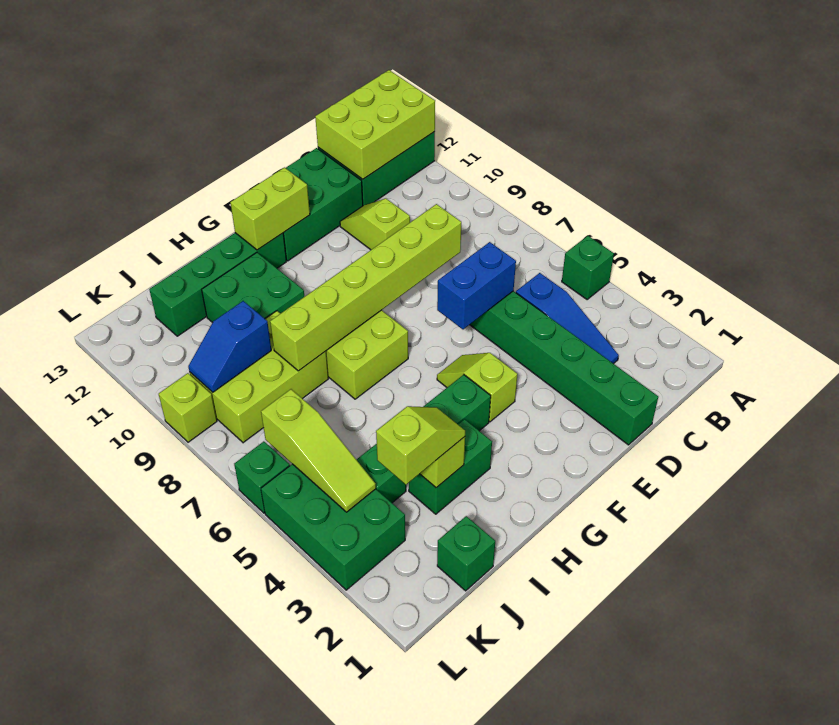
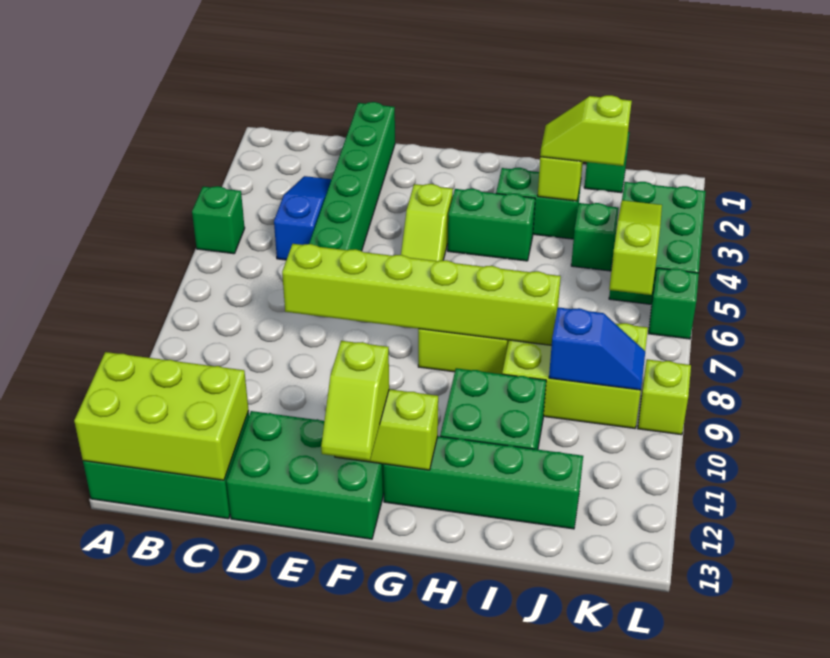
blue 1x2 brick [437,242,516,329] -> none
lime 1x2 slope [340,198,410,250] -> lime 1x2 slope moved to [321,341,389,461]

